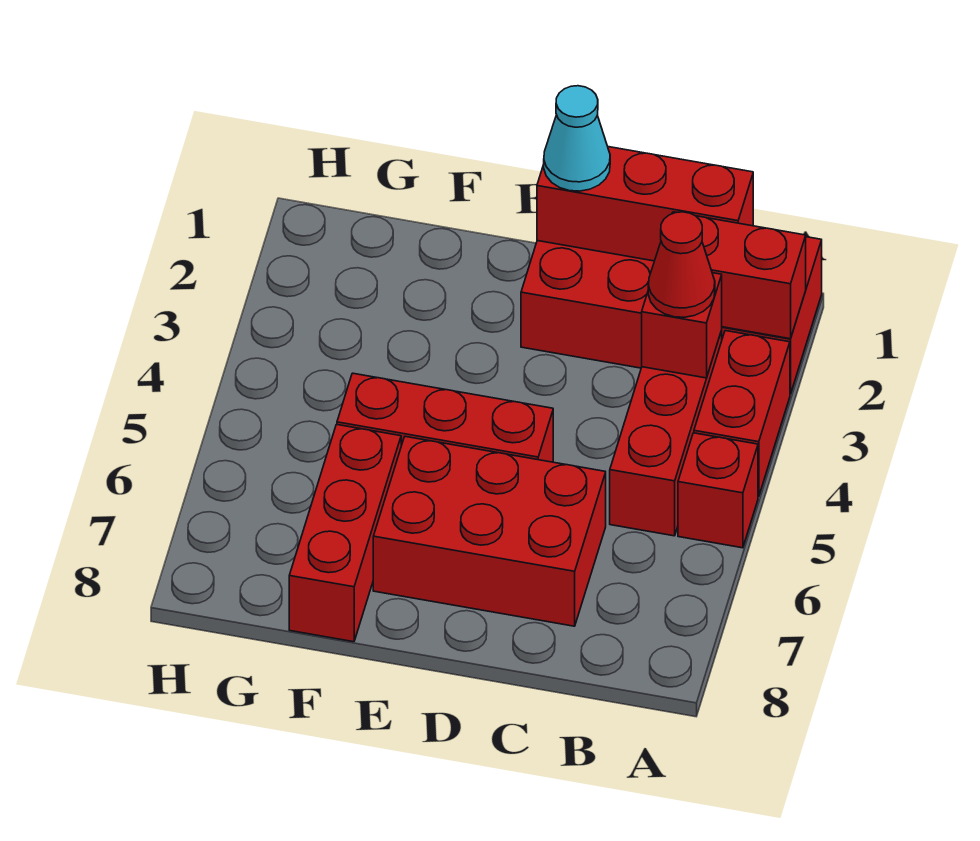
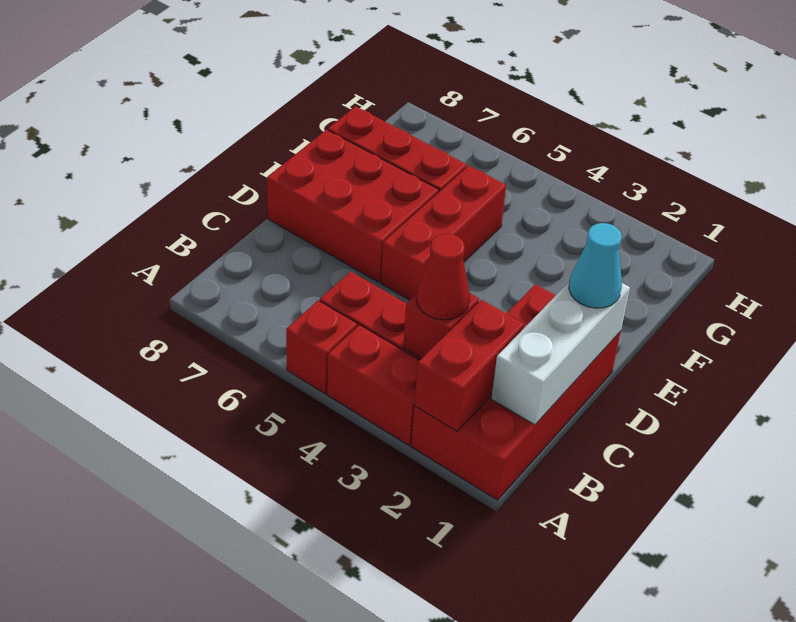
red 1x3 brick [537,147,753,261] -> white 1x3 brick [491,281,630,425]
red 2x3 brick [373,437,606,626] -> red 2x3 brick turned to [267,130,439,282]

